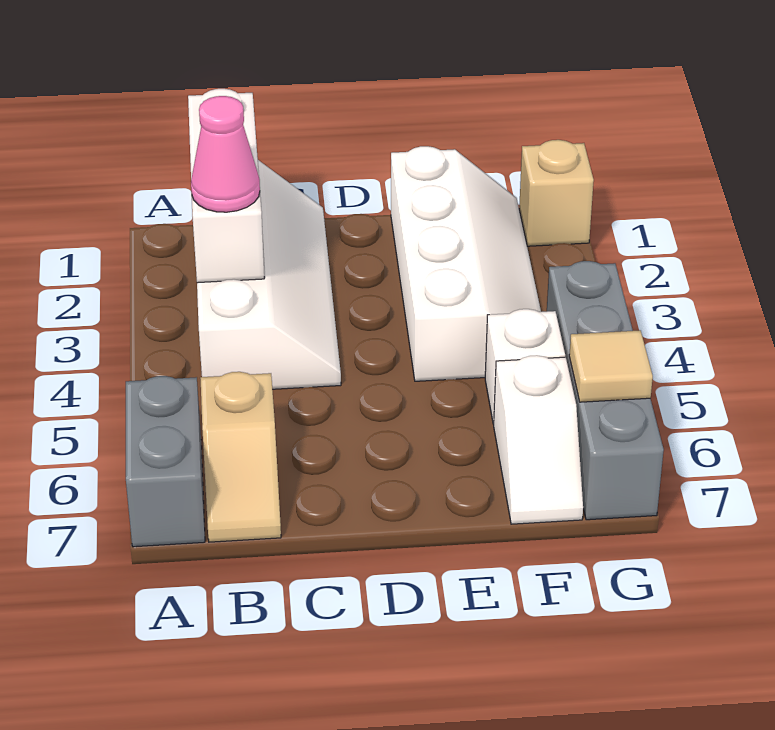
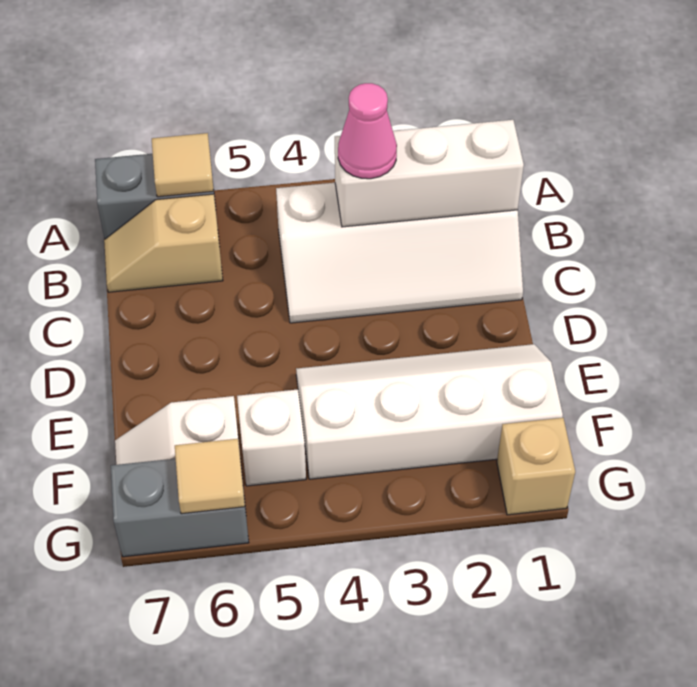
none -> tan 1x1 tile [152,133,214,197]
white 2x4 slope [391,146,541,381] -> white 2x4 slope turned to [296,344,563,479]
grey 1x4 brick [547,261,664,520] -> grey 1x2 brick [111,459,249,557]

